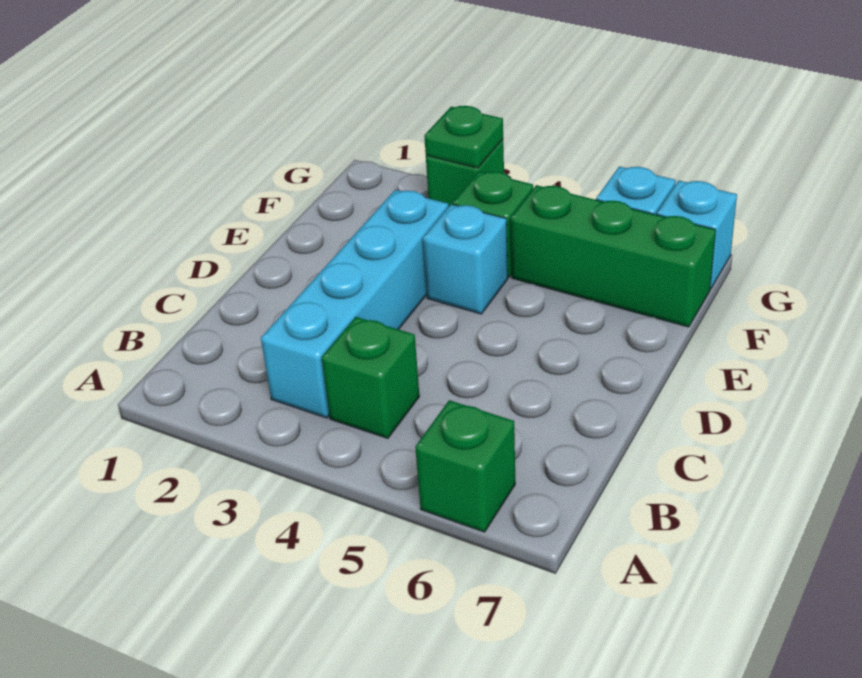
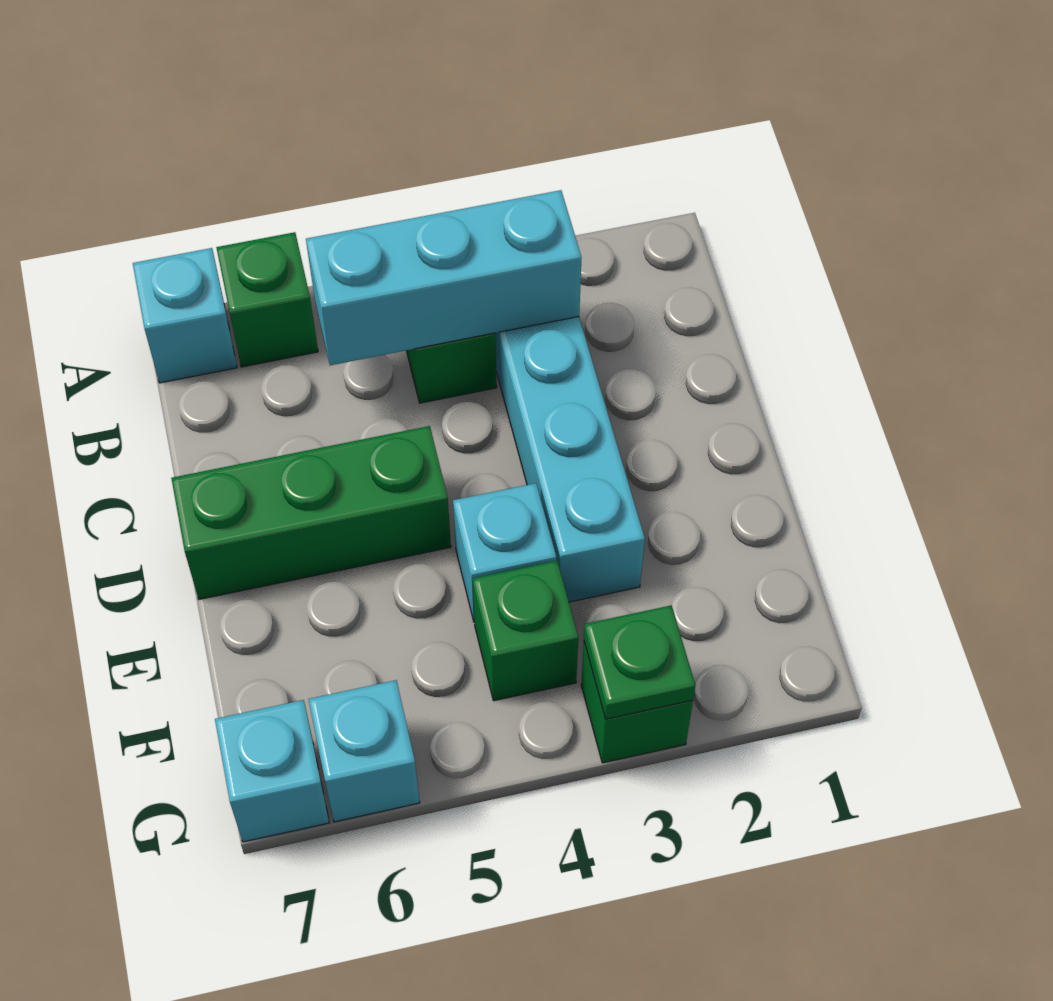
none -> cyan 1x1 brick [133,248,237,383]
none -> cyan 1x3 brick [306,190,582,365]
green 1x3 brick [511,185,716,327] -> green 1x3 brick moved to [171,426,451,599]

